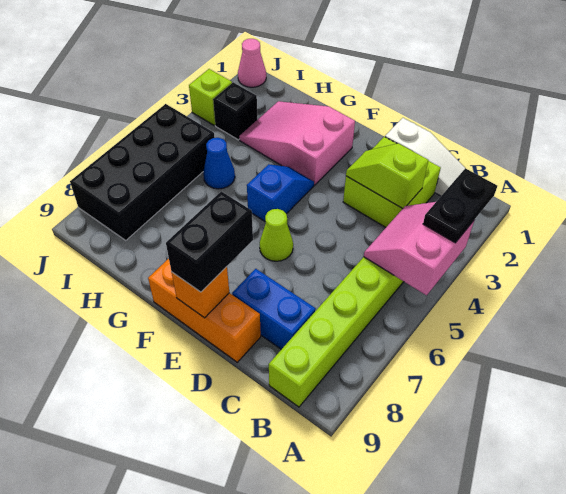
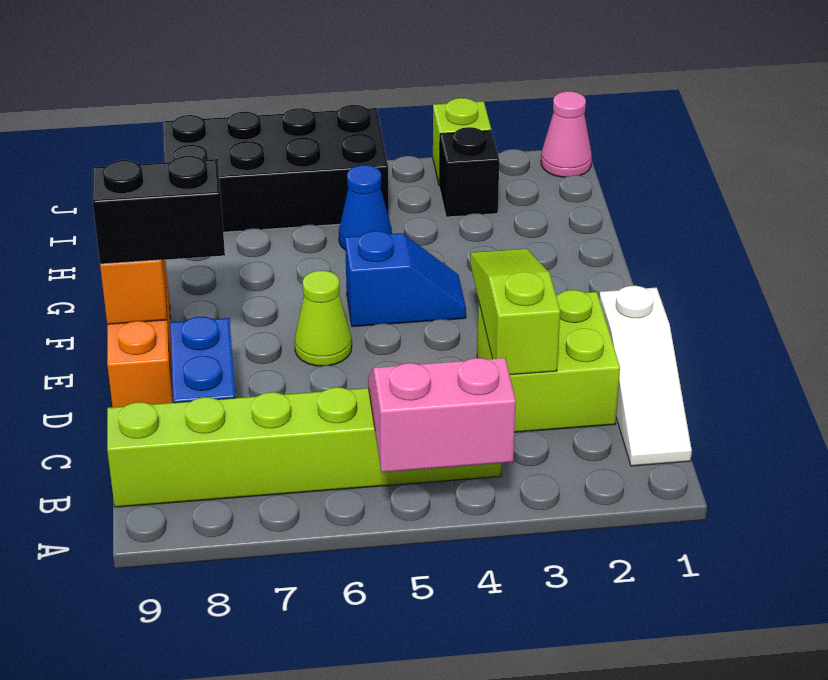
black 1x2 plate [423,168,497,243] -> none
lime 1x2 slope [346,143,429,209] -> lime 1x3 slope [470,249,560,375]
pink 2x3 slope [239,101,355,185] -> none

